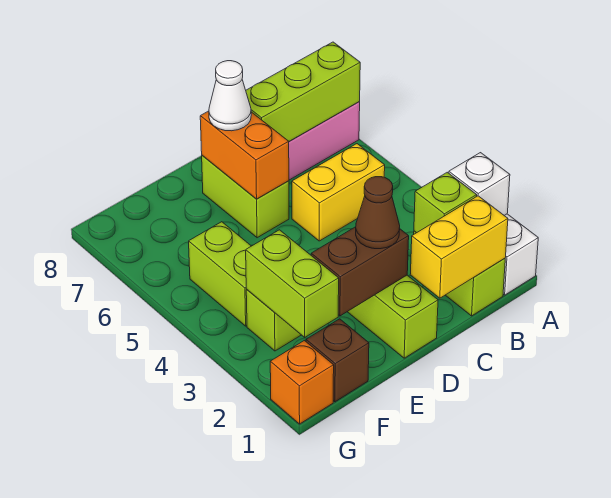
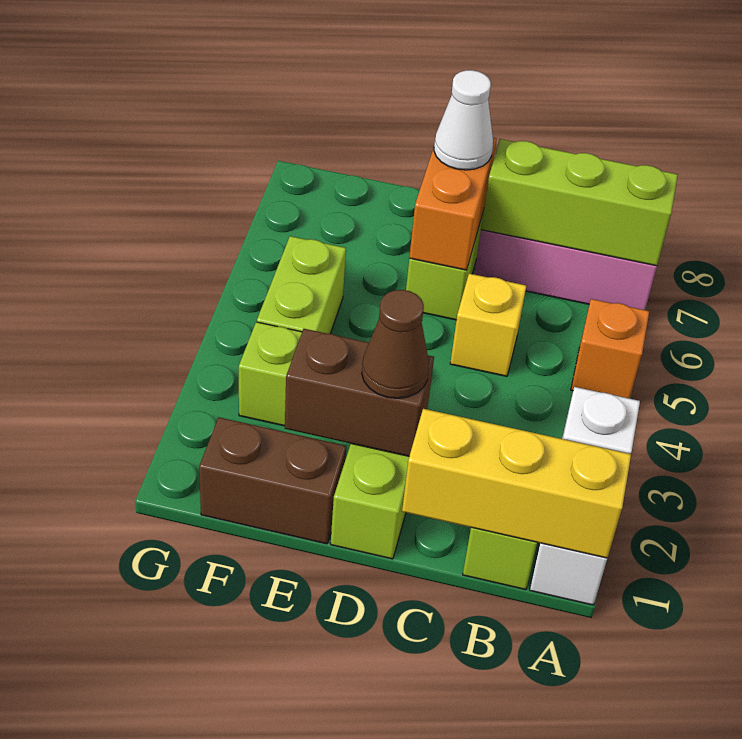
yellow 1x2 brick [410,196,508,298] -> yellow 1x3 brick [402,409,631,558]
lime 1x1 brick [414,172,477,233] -> none
yellow 1x2 brick [292,144,385,241] -> yellow 1x1 brick [450,274,526,376]
brown 1x1 brick [306,319,369,402] -> brown 1x2 brick [199,417,346,544]
lime 1x2 brick [246,230,339,337] -> none
orange 1x1 brick [270,341,334,424] -> orange 1x1 brick moved to [571,299,649,399]

